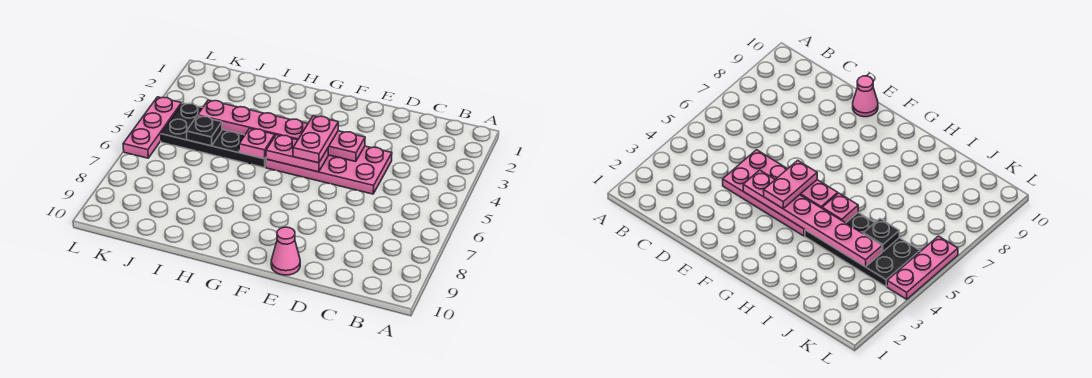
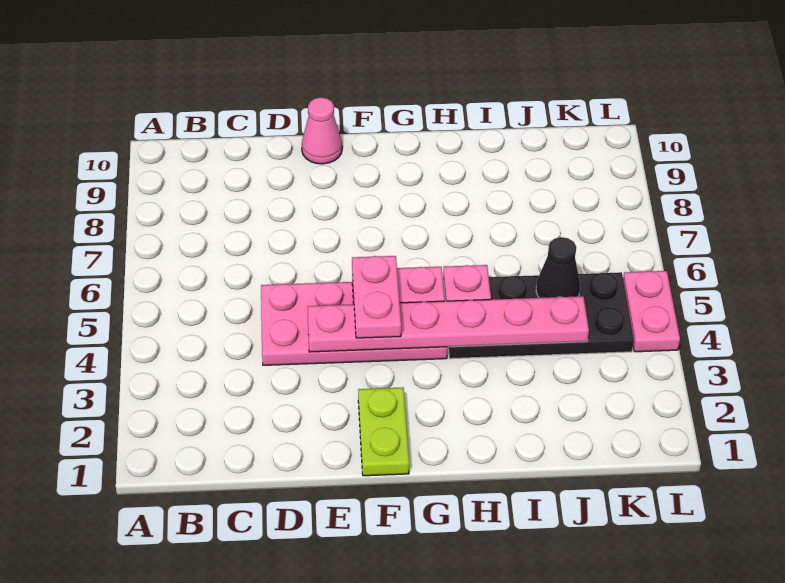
none -> lime 1x2 plate [358,387,409,476]
black 1x1 plate [186,116,222,146] -> black 1x1 cone [536,237,580,298]
pink 1x3 plate [123,97,182,158] -> pink 1x2 plate [623,271,680,352]

